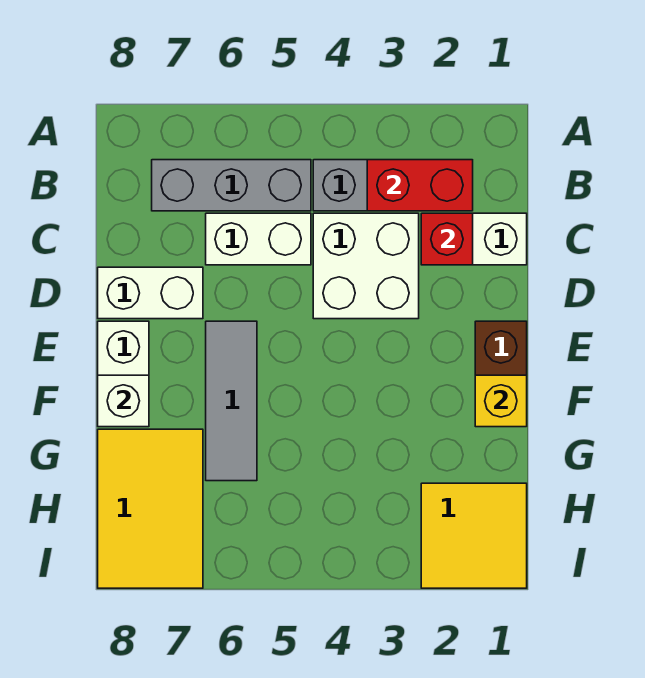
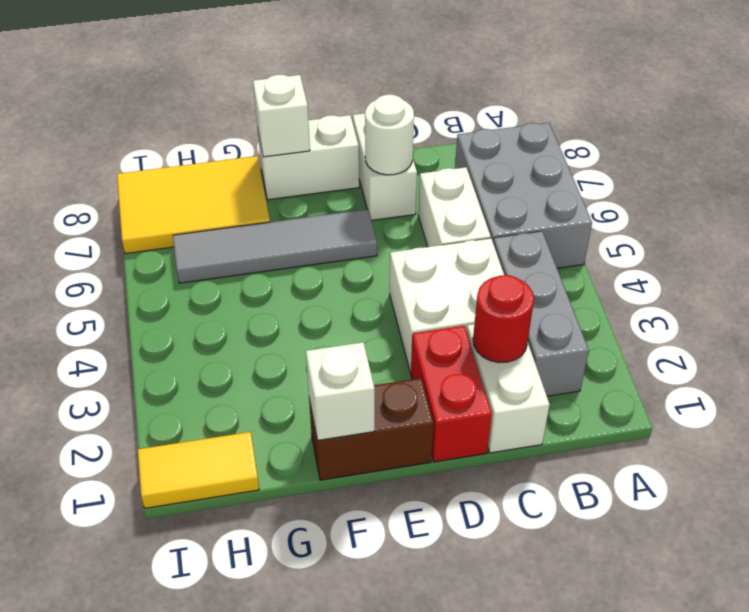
red 1x2 brick [367,160,473,211] -> red 1x2 brick moved to [411,326,492,462]
grey 1x3 brick [152,160,311,211] -> grey 2x3 brick [455,123,592,268]
red 1x1 brick [421,213,473,265] -> red 1x1 round brick [473,275,534,363]
none -> white 1x1 round brick [365,94,414,175]
grey 1x3 tile [206,321,257,481] -> grey 1x4 tile [173,209,377,283]
yellow 1x1 brick [475,375,527,427] -> white 1x1 brick [306,342,375,440]
yellow 2x2 tile [421,483,527,588] -> yellow 1x2 tile [138,432,259,508]

